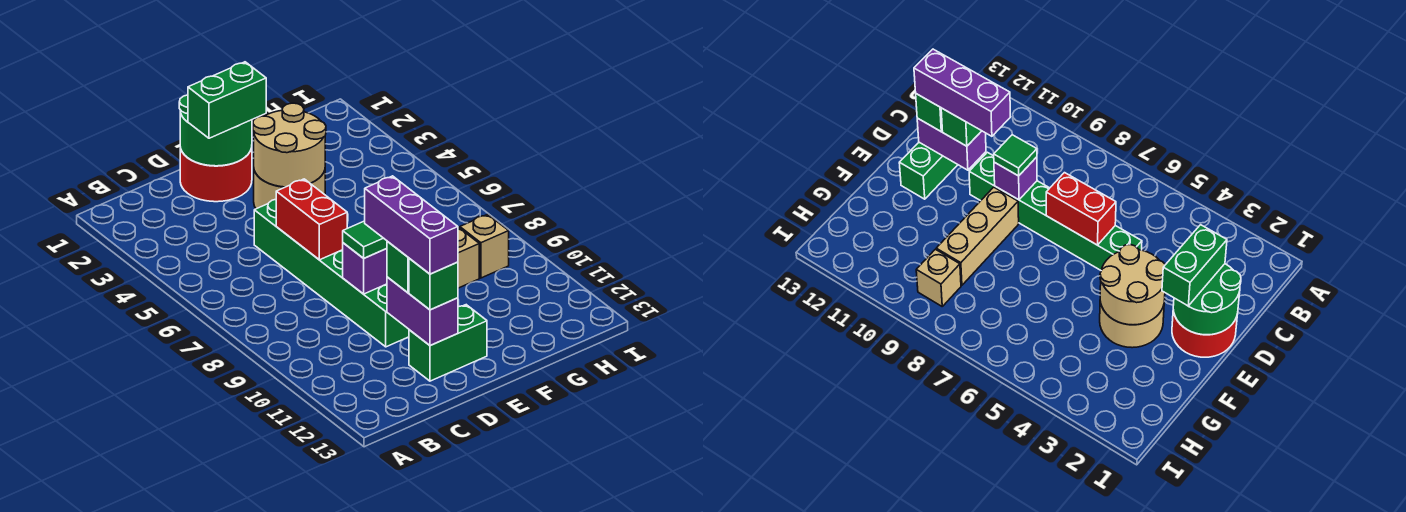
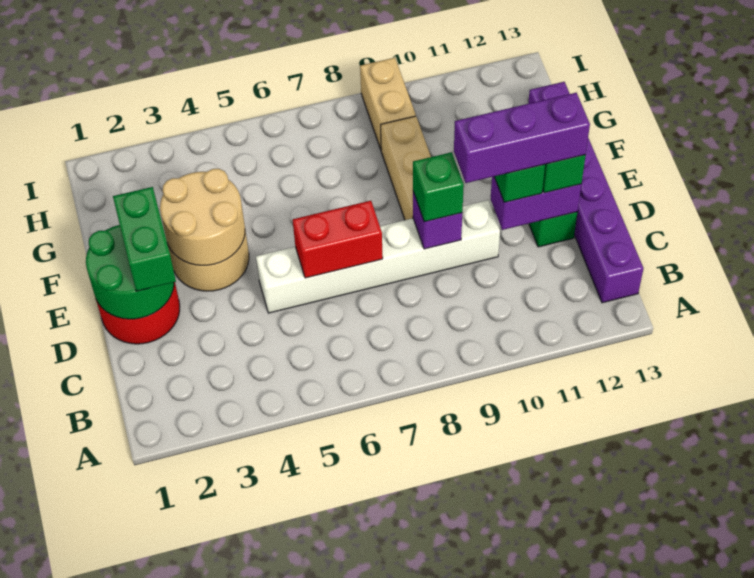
none -> purple 1x6 brick [528,82,643,303]
green 1x6 brick [254,199,409,347] -> white 1x6 brick [256,200,500,313]
green 1x1 tile [343,221,387,258] -> green 1x1 brick [413,152,464,222]
tan 1x1 brick [460,214,509,278] -> tan 1x2 brick [360,58,416,149]

